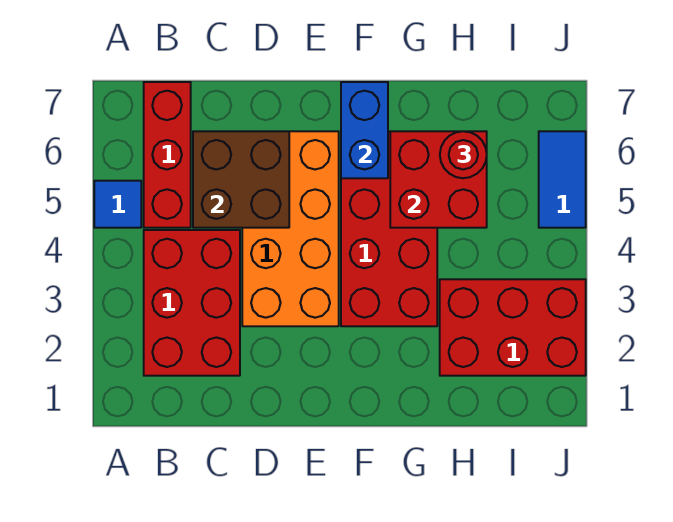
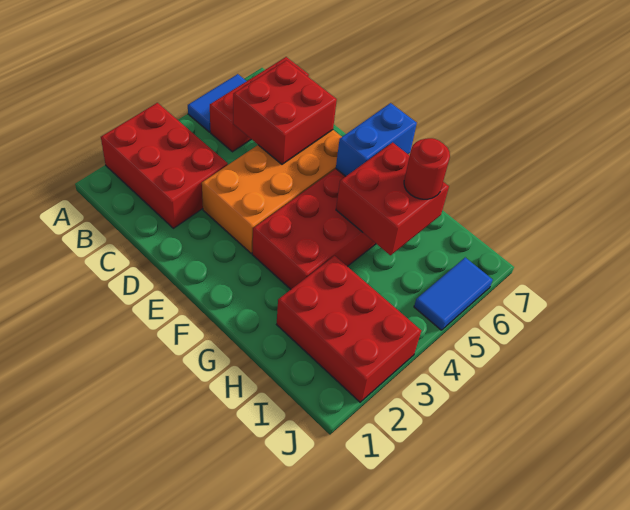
blue 1x1 tile [94,181,141,228] -> blue 1x2 tile [188,74,246,132]
red 2x3 brick [144,230,240,376] -> red 2x3 brick turned to [101,103,228,228]
brown 2x2 brick [193,131,289,228] -> red 2x2 brick [233,60,337,164]

